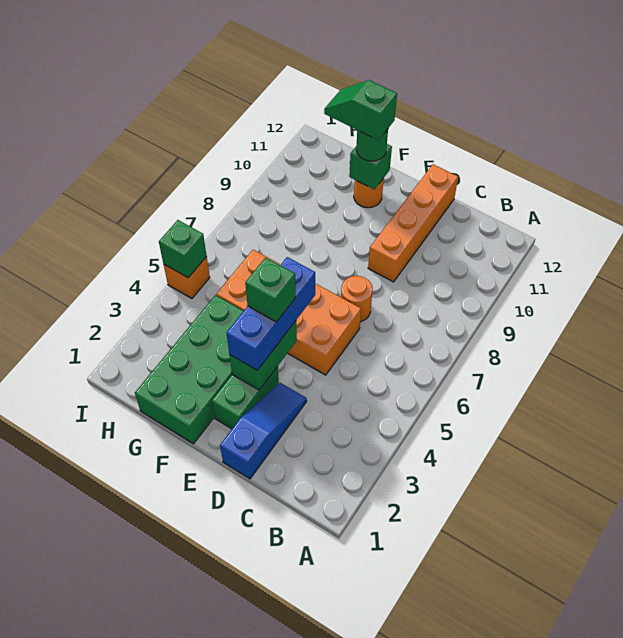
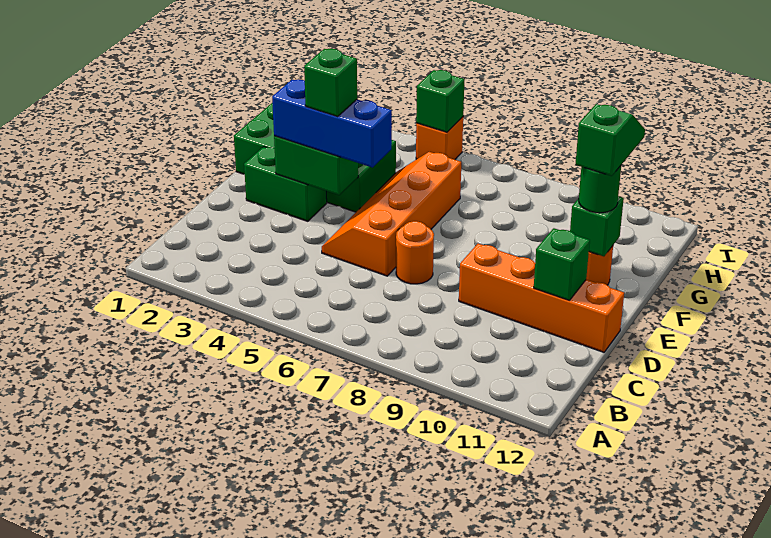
blue 1x3 slope [220,383,307,479] -> none
orange 2x4 brick [216,250,361,375] -> orange 2x4 slope [322,152,461,276]
none -> green 1x1 brick [534,228,590,300]

